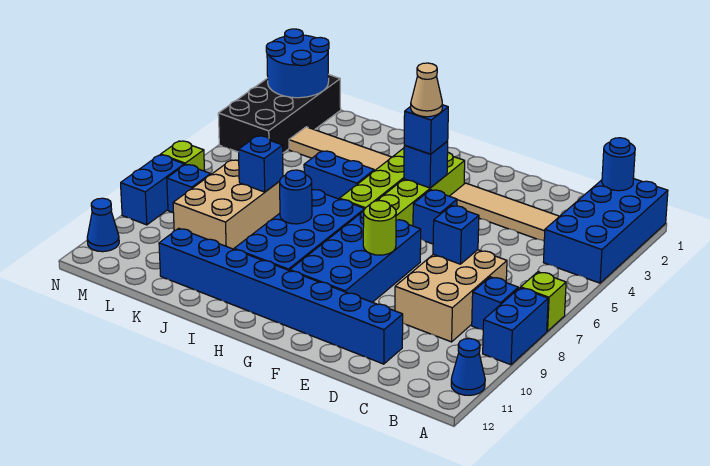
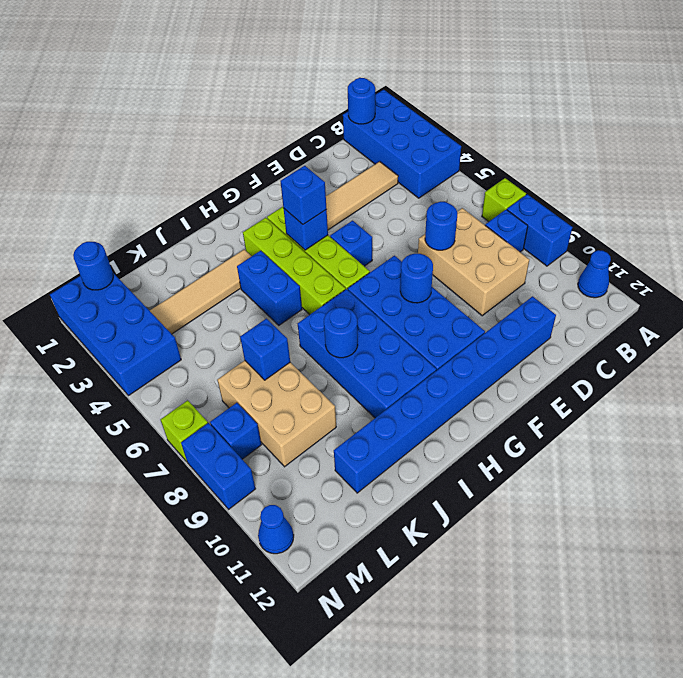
blue 1x1 brick [433,206,479,264] -> blue 1x1 round brick [425,202,457,250]
lime 1x1 round brick [363,201,396,255] -> blue 1x1 round brick [400,254,433,303]
tan 1x1 cone [411,63,442,117] -> none
blue 1x2 brick [304,151,374,199] -> blue 1x2 brick turned to [237,251,302,325]
black 2x4 brick [218,74,341,153] -> blue 2x4 brick [50,273,181,396]
blue 2x2 round brick [266,29,329,98] -> blue 1x1 round brick [73,242,113,290]

